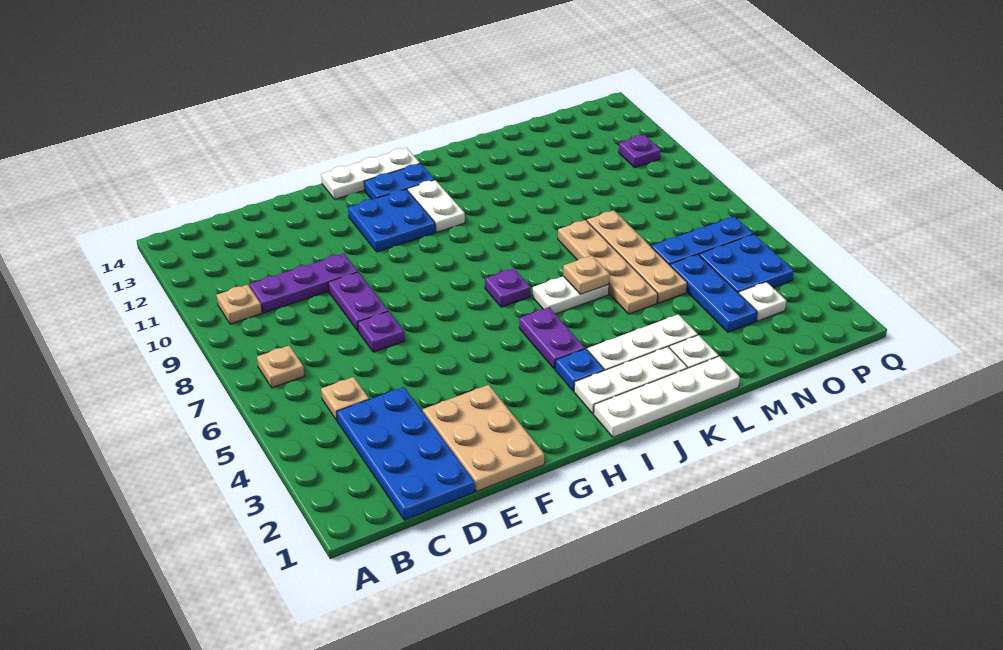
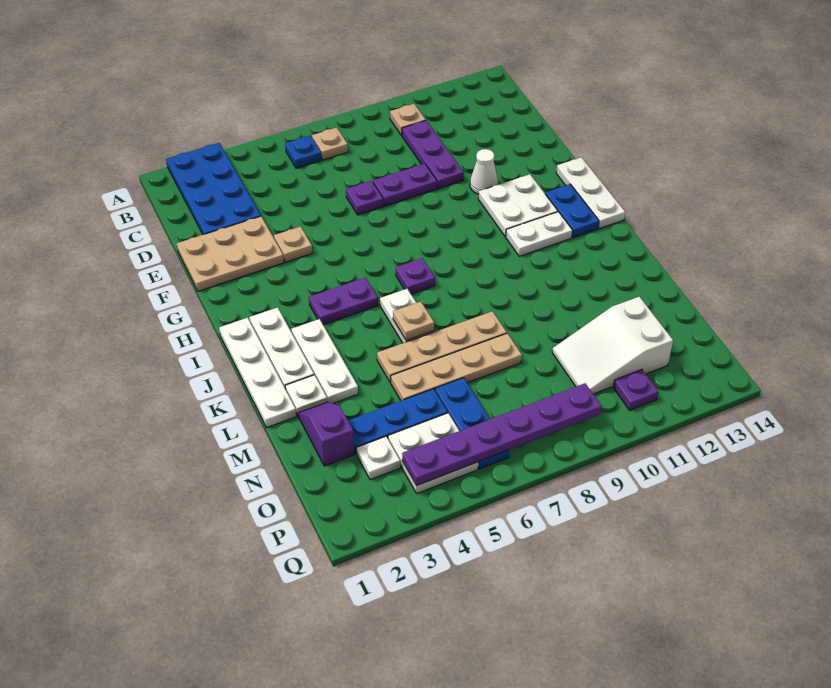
blue 2x4 plate [337,387,475,520] -> blue 2x4 plate turned to [166,143,261,235]
tan 1x1 plate [321,377,369,420] -> tan 1x1 plate moved to [274,226,312,262]
none -> white 1x1 cone [470,149,498,194]
blue 2x2 plate [348,189,435,252] -> white 2x2 plate [478,174,558,237]
blue 1x1 plate [555,349,604,391] -> blue 1x1 plate moved to [285,136,322,168]
none -> purple 1x2 slope [298,402,354,466]
none -> white 2x3 slope [552,297,673,394]
blue 2x2 plate [699,234,794,293] -> white 2x2 plate [388,413,478,493]
none -> purple 1x6 plate [402,383,601,485]

